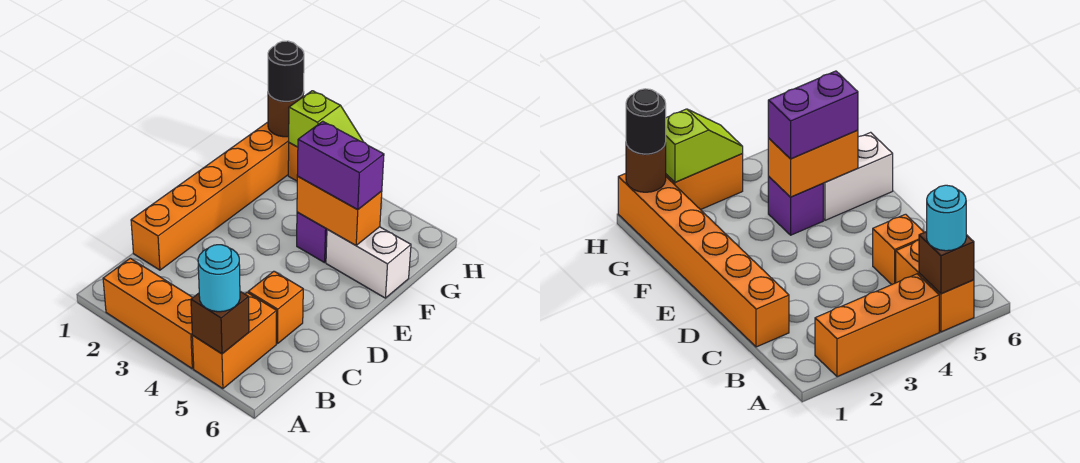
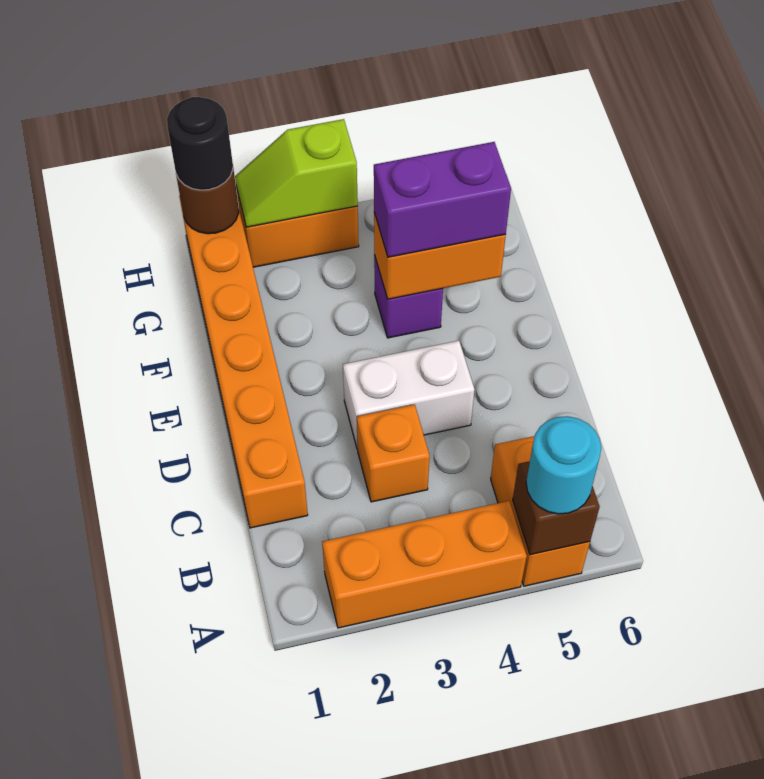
orange 1x1 brick [248,271,303,343] -> orange 1x1 brick moved to [357,404,430,502]
white 1x2 brick [326,227,411,298] -> white 1x2 brick moved to [343,341,475,449]
lime 1x2 slope [289,91,363,147] -> lime 1x2 slope turned to [235,119,358,227]

